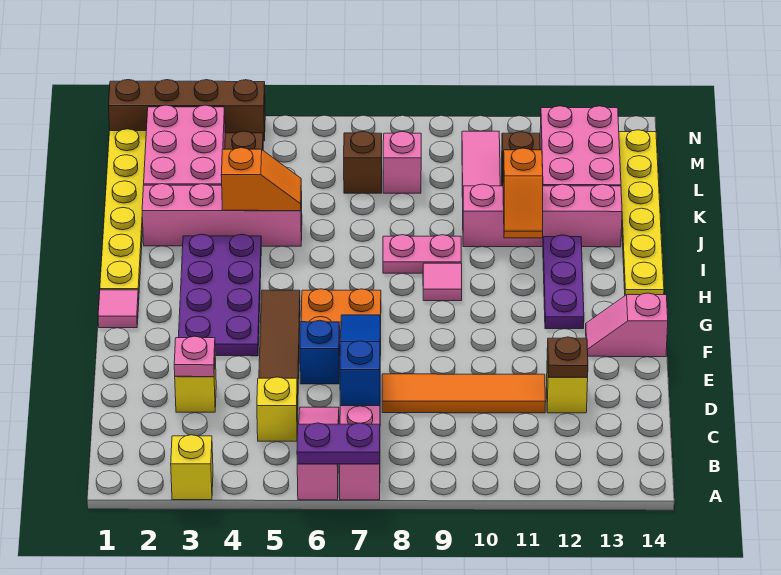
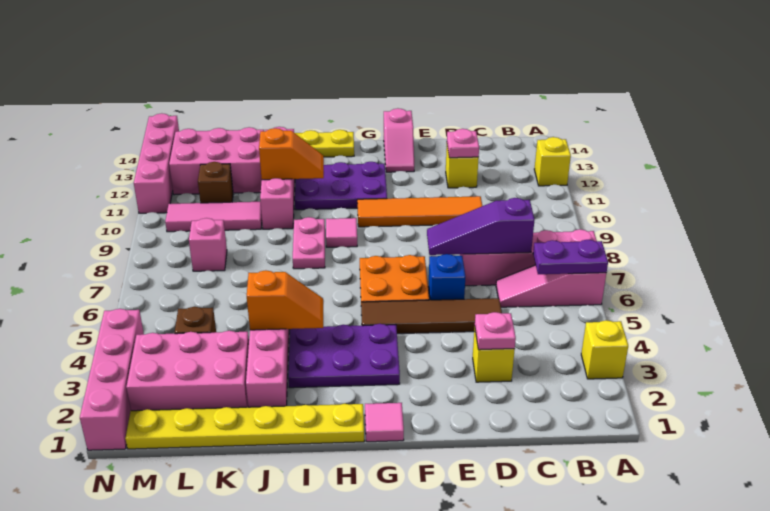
purple 1x2 plate [297,423,380,464] -> purple 1x2 plate turned to [533,240,608,274]
yellow 1x1 brick [257,377,298,441] -> yellow 1x1 brick moved to [534,137,571,186]
blue 1x3 slope [340,315,381,406] -> purple 1x3 slope [427,198,534,255]
orange 1x4 tile [382,374,546,413] -> orange 1x4 tile turned to [357,196,482,227]
brown 1x1 plate [547,337,588,377] -> pink 1x1 plate [447,129,479,158]
purple 2x4 plate [178,234,261,356] -> purple 2x3 plate [288,324,400,388]
purple 1x3 plate [543,235,584,329] -> purple 2x3 plate [295,162,387,210]
orange 1x2 slope [221,148,301,211] -> orange 1x2 slope turned to [247,270,323,330]
brown 1x1 brick [344,131,382,193] -> none
brown 1x4 brick [108,80,265,141] -> pink 1x4 brick [80,309,144,450]
none -> pink 1x4 brick [134,113,179,213]

